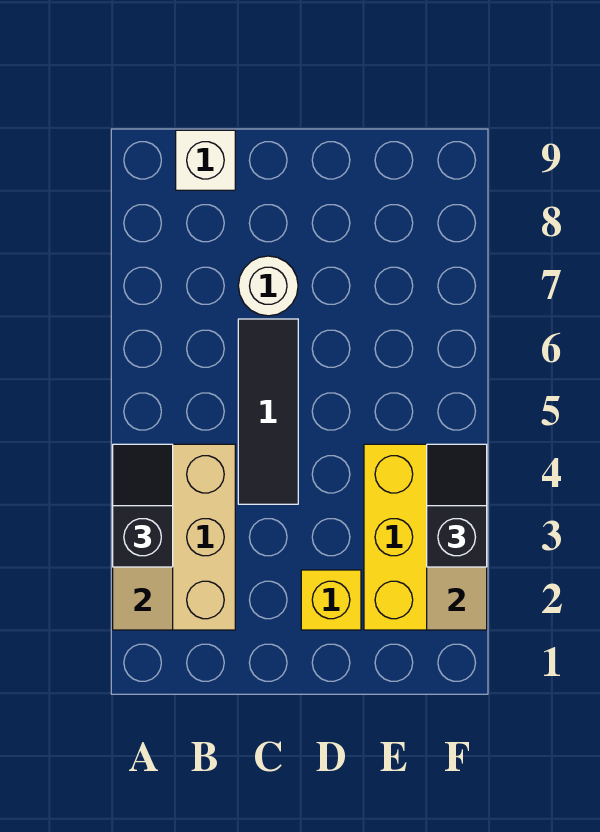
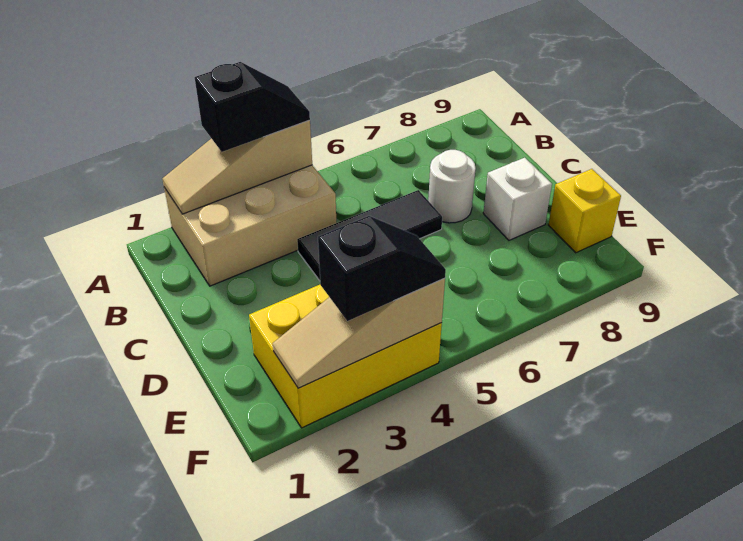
white 1x1 brick [176,130,235,190] -> white 1x1 brick moved to [483,158,552,240]
yellow 1x1 brick [301,570,361,630] -> yellow 1x1 brick moved to [548,169,621,253]

